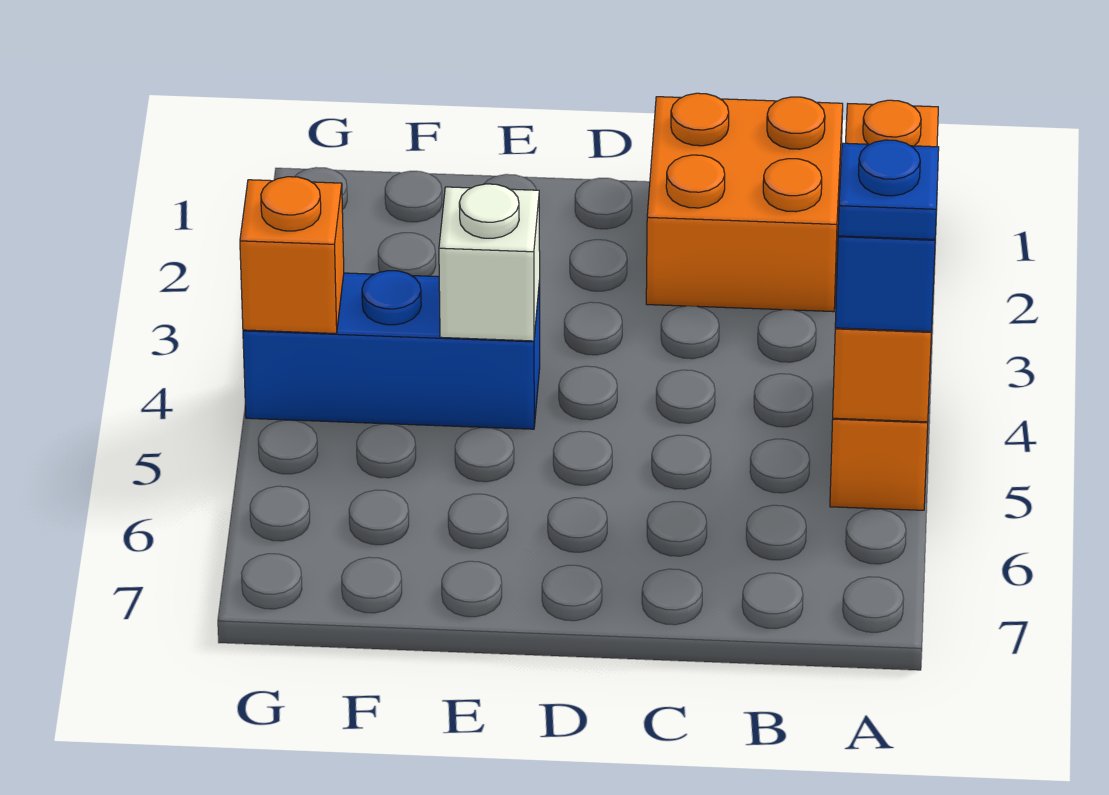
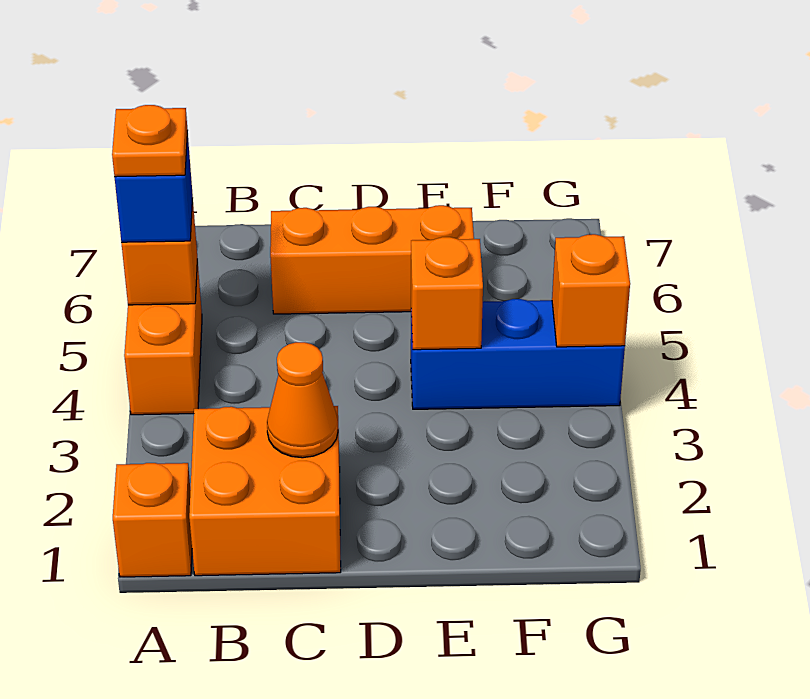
blue 1x1 plate [838,140,939,239] -> orange 1x1 plate [112,105,188,177]
none -> orange 1x1 cone [267,342,338,458]
none -> orange 1x3 brick [270,205,474,314]
white 1x1 brick [439,184,540,341] -> orange 1x1 brick [411,237,483,350]

